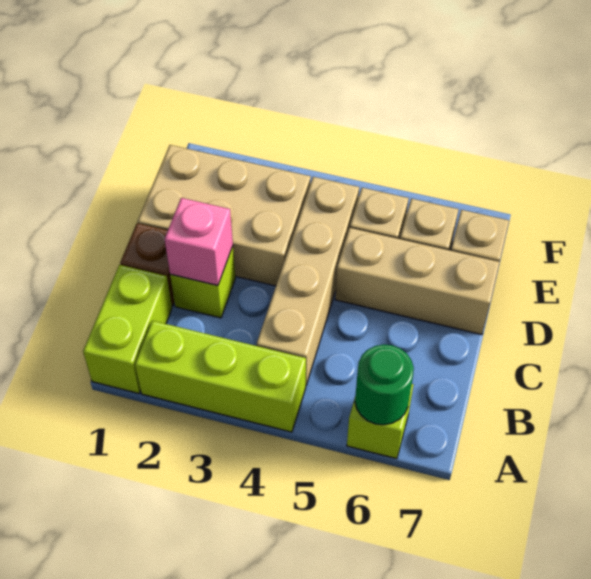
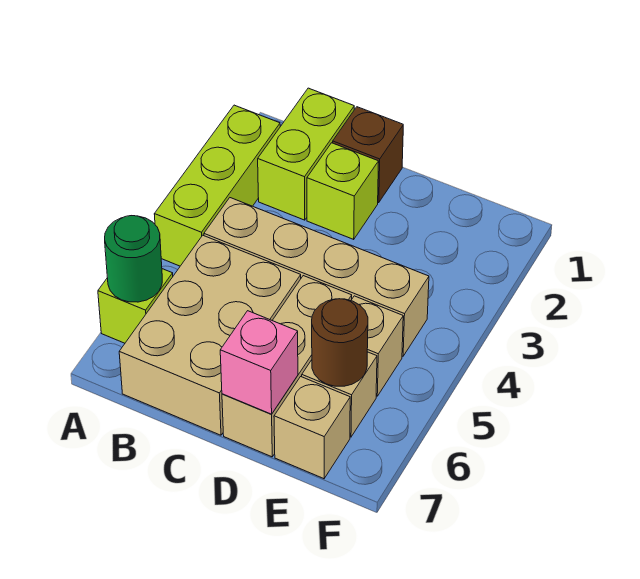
lime 1x2 brick [83,265,172,393] -> lime 1x2 brick turned to [258,88,354,220]
pink 1x1 brick [165,198,233,286] -> pink 1x1 brick moved to [220,311,298,414]
tan 2x3 brick [138,145,311,286] -> tan 2x3 brick moved to [119,235,301,435]
none -> brown 1x1 round brick [312,299,368,386]

